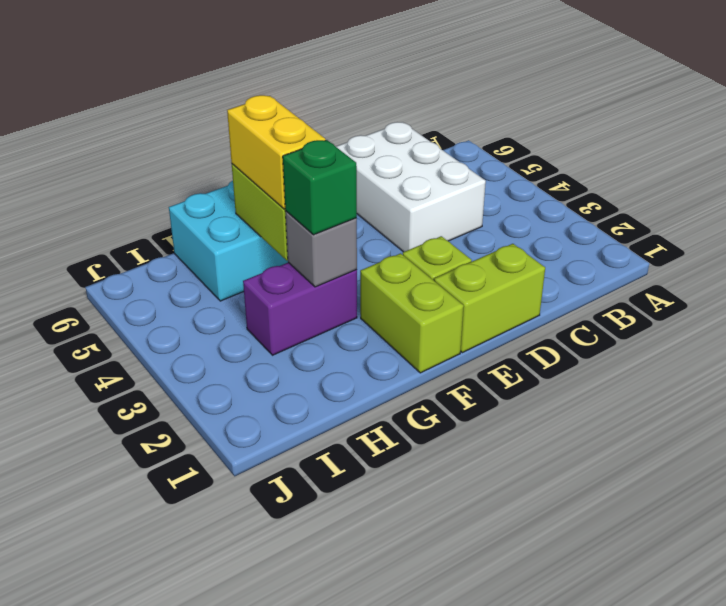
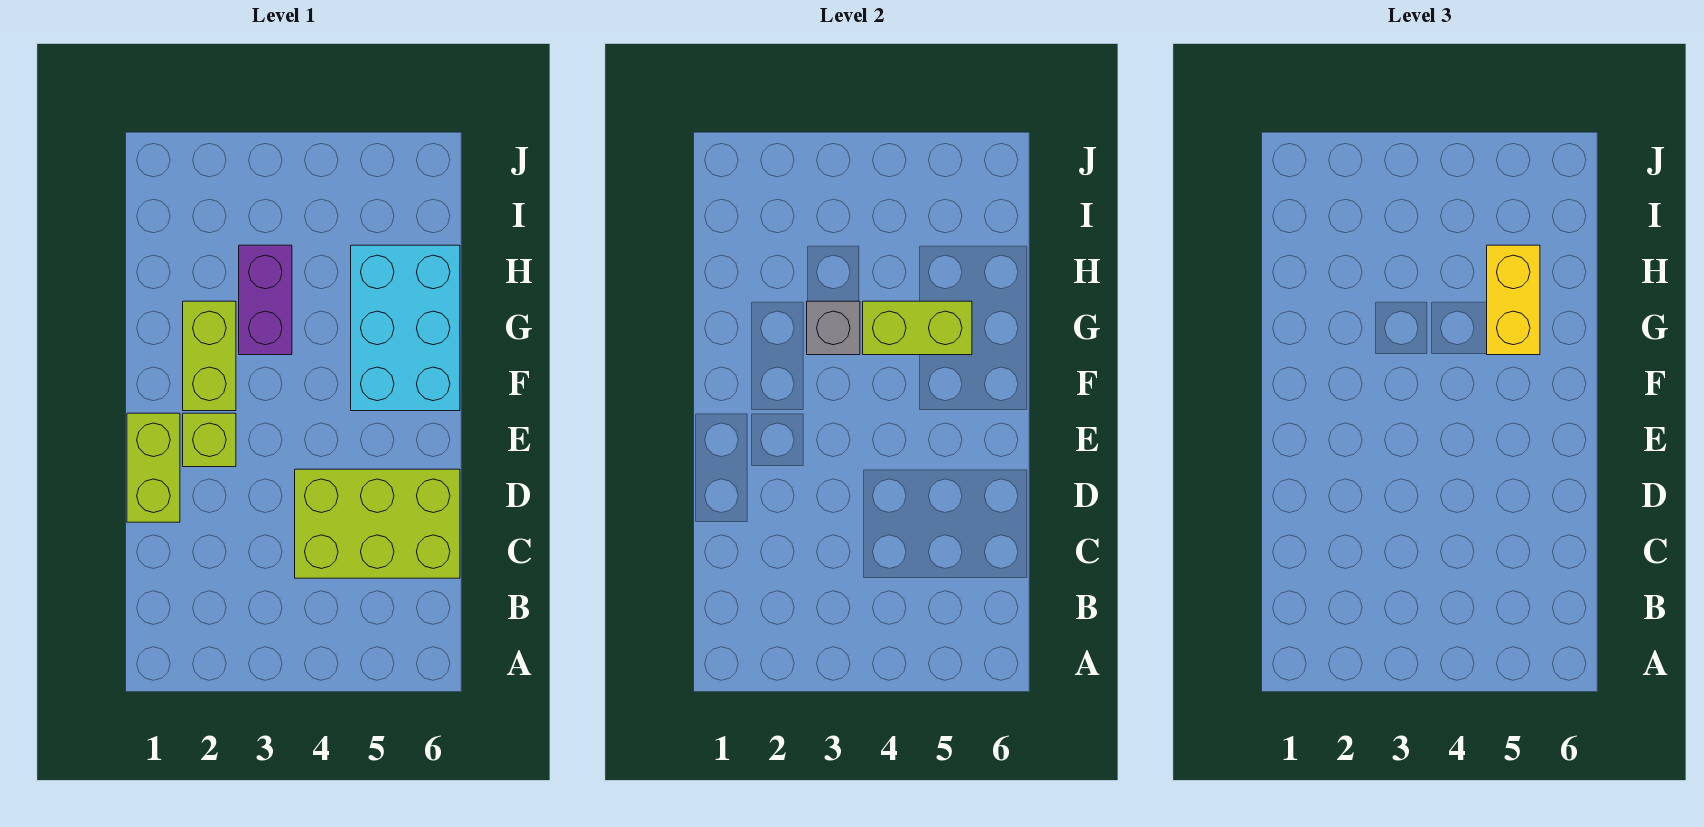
white 2x3 brick [336,122,486,252] -> lime 2x3 brick [295,469,460,578]
lime 1x2 brick [360,253,464,373] -> lime 1x2 brick turned to [183,301,236,411]
green 1x1 brick [283,140,357,235] -> none
yellow 1x2 brick [227,95,325,209] -> yellow 1x2 brick turned to [1487,245,1540,355]

